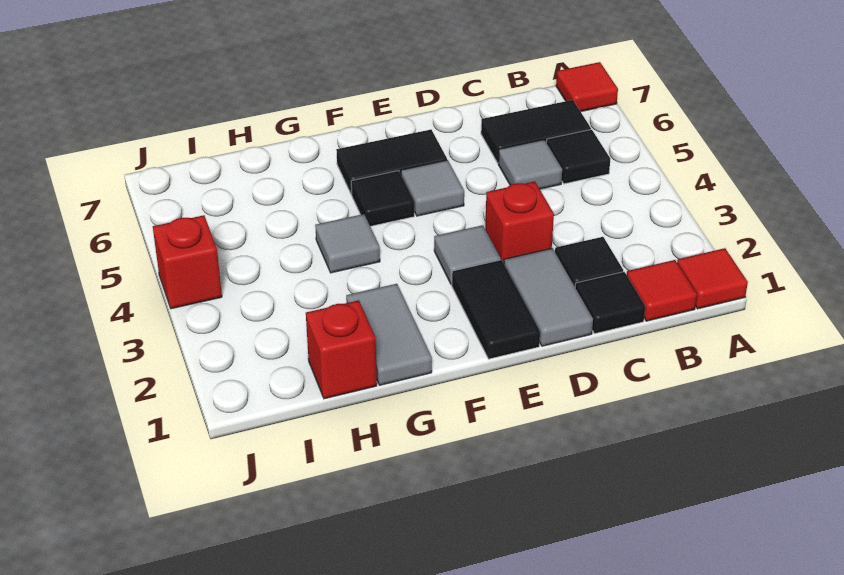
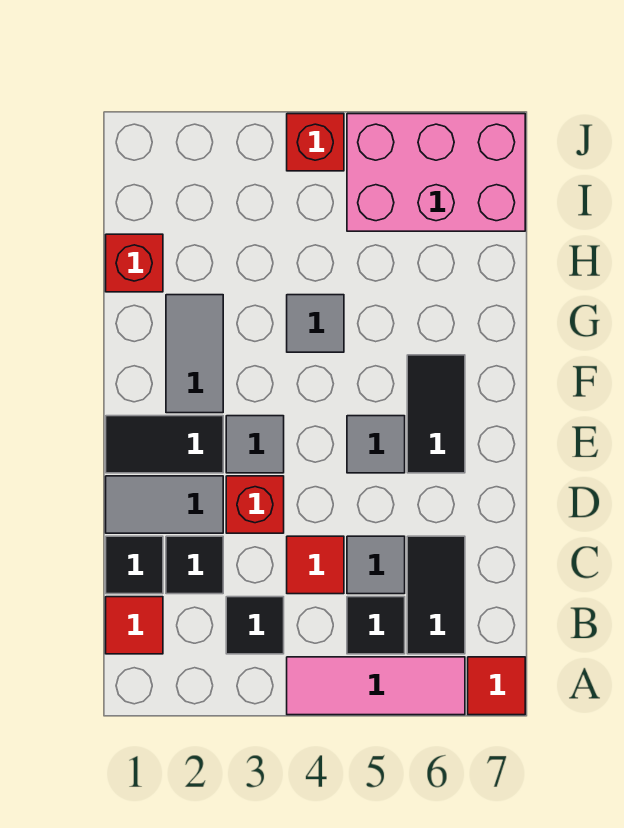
red 1x1 tile [677,248,748,309] -> red 1x1 tile moved to [287,536,344,594]
none -> pink 1x3 tile [287,657,465,715]
black 1x1 tile [351,171,414,226] -> black 1x1 tile moved to [226,597,284,654]
grey 1x2 tile [346,284,432,385] -> grey 1x2 tile turned to [166,295,223,413]
none -> pink 2x3 brick [347,114,525,231]

